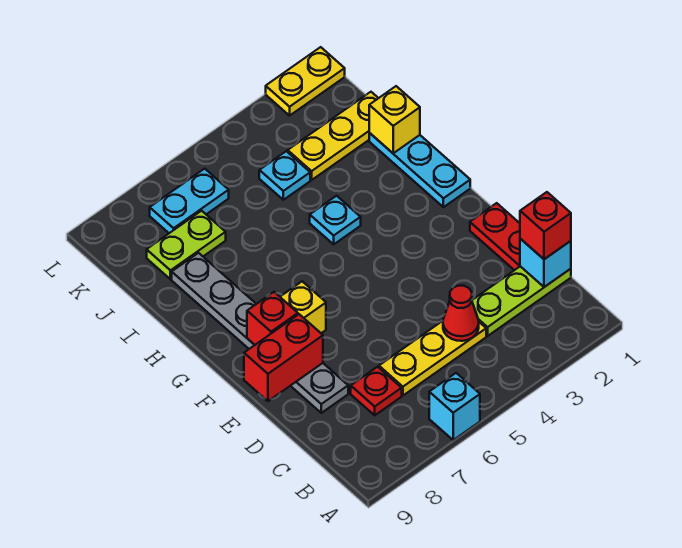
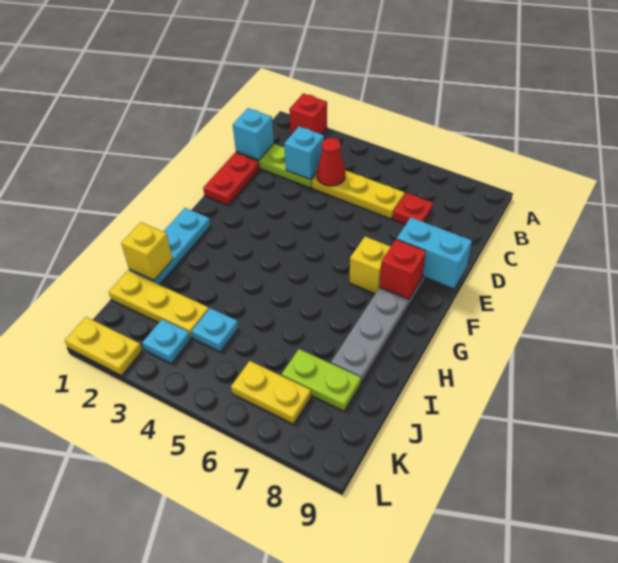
cyan 1x1 brick [429,373,480,440] -> cyan 1x1 brick moved to [284,126,324,180]
red 1x1 brick [520,192,571,259] -> red 1x1 brick moved to [289,93,327,135]
red 1x2 brick [244,314,323,401] -> cyan 1x2 brick [397,217,472,288]
cyan 1x1 plate [310,196,361,244] -> cyan 1x1 plate moved to [142,319,191,364]
cyan 1x2 plate [150,169,229,233] -> yellow 1x2 plate [231,361,311,424]

